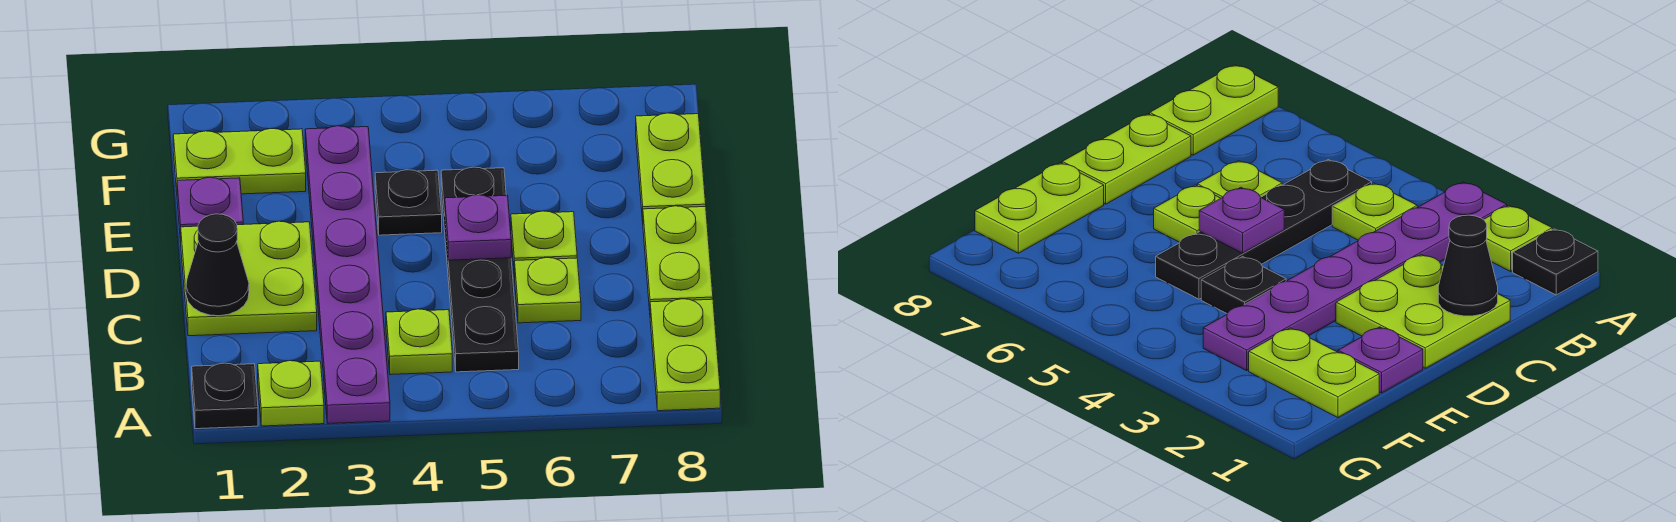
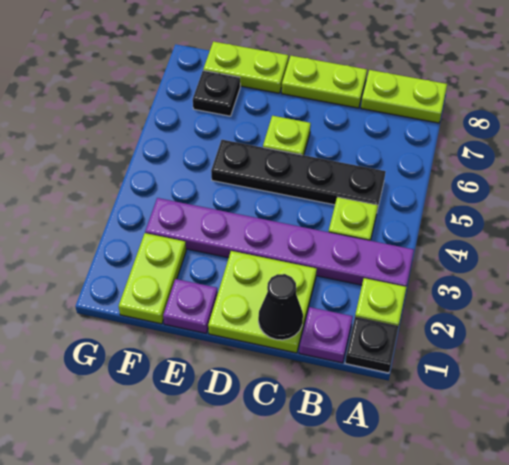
lime 1x1 plate [515,258,581,323] -> none
purple 1x1 plate [445,195,511,260] -> purple 1x1 plate moved to [299,307,353,363]
black 1x1 plate [375,170,442,235] -> black 1x1 plate moved to [193,70,240,116]

